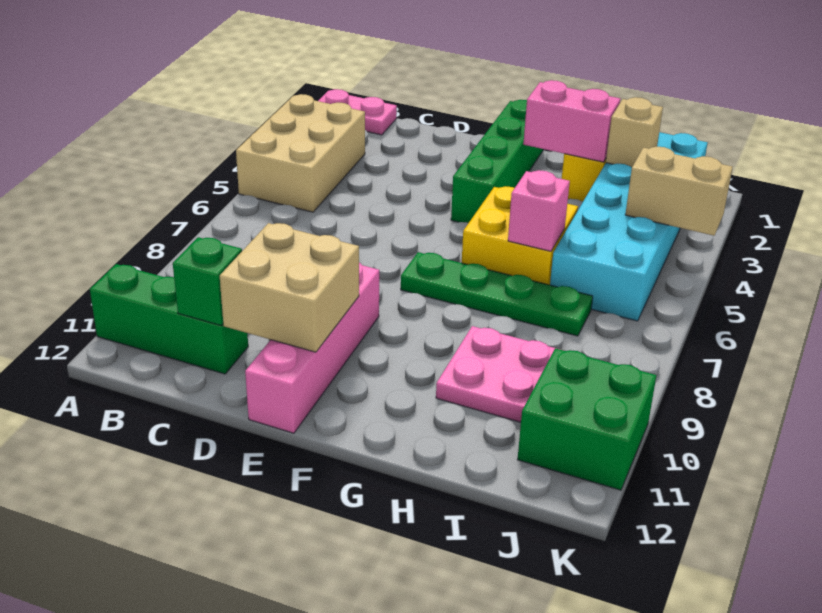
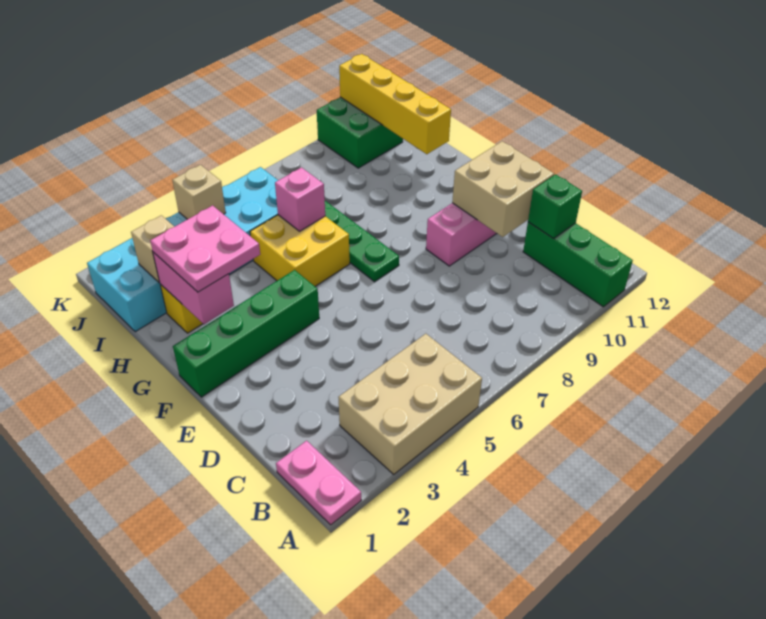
pink 2x2 plate [436,326,561,422] -> pink 2x2 plate moved to [150,205,260,292]
none -> yellow 1x4 brick [339,54,451,154]
tan 1x2 brick [625,147,733,236] -> tan 1x1 brick [172,165,226,219]

